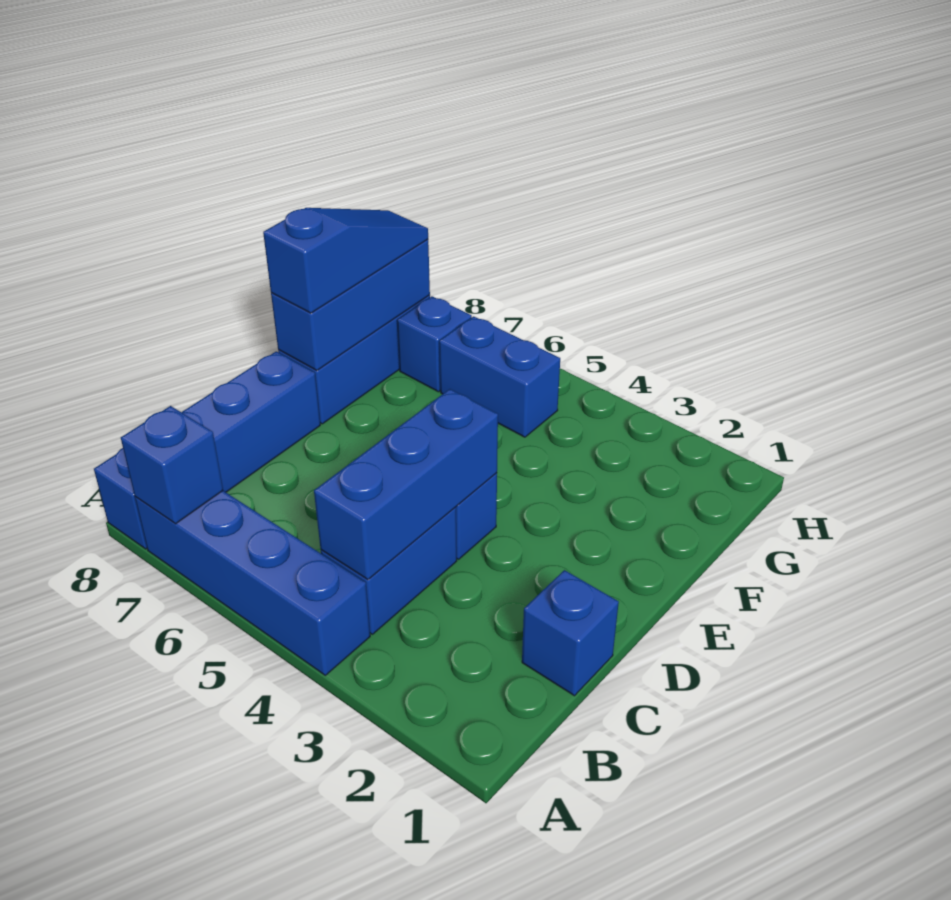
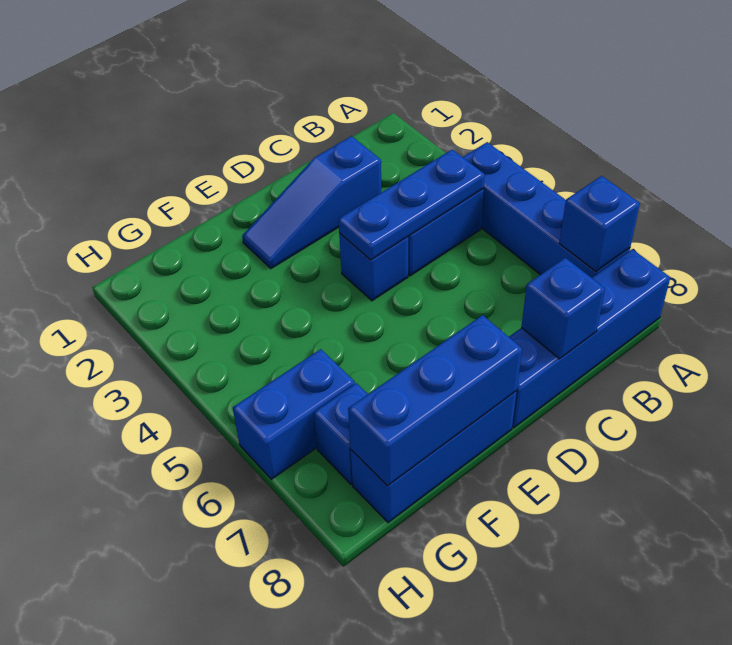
blue 1x3 brick [314,389,498,580] -> blue 1x3 plate [338,150,485,260]
blue 1x1 brick [522,570,619,696] -> blue 1x1 brick moved to [521,258,605,359]
blue 1x3 slope [263,208,428,313] -> blue 1x3 slope moved to [242,136,381,268]
blue 1x2 brick [439,316,560,437] -> blue 1x2 brick turned to [233,349,355,479]

